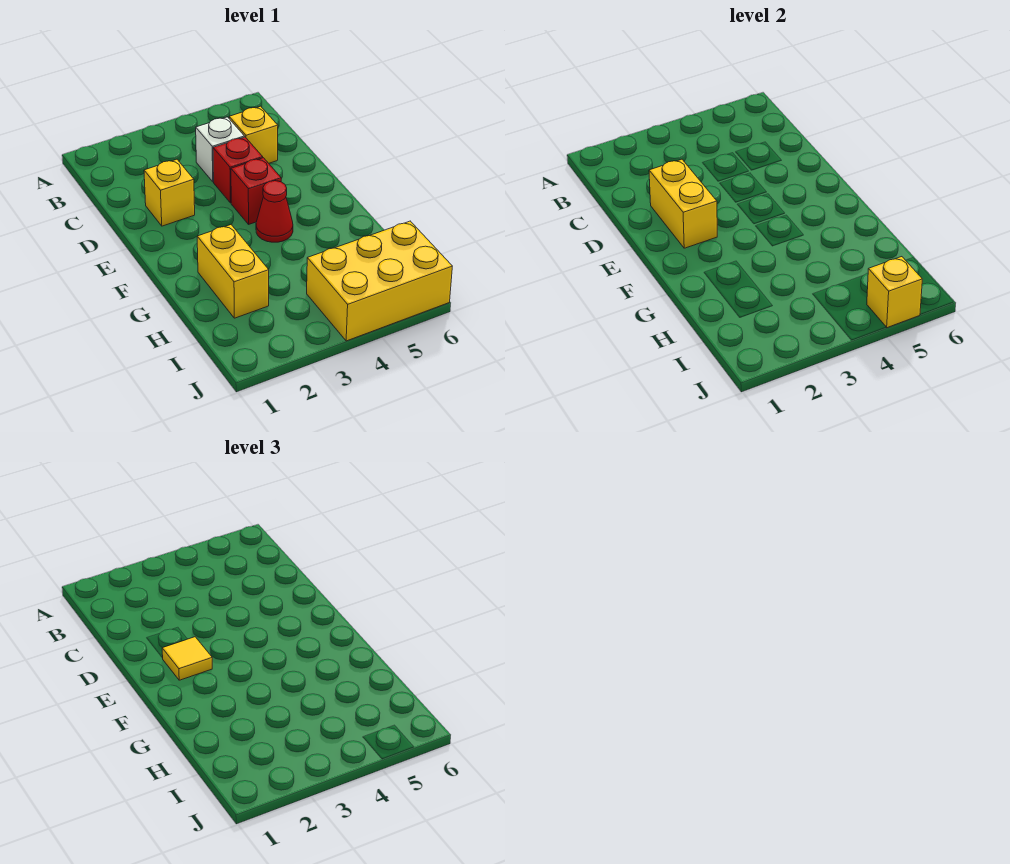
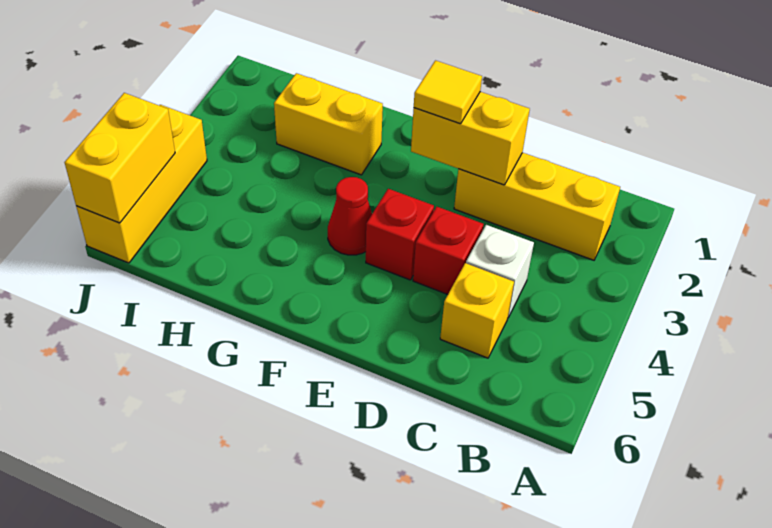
yellow 1x1 brick [144,159,195,226] -> yellow 1x3 brick [454,153,620,260]
yellow 2x3 brick [307,221,452,341] -> yellow 1x3 brick [76,105,207,263]
yellow 1x1 brick [867,257,922,328] -> yellow 1x2 brick [65,93,175,223]

